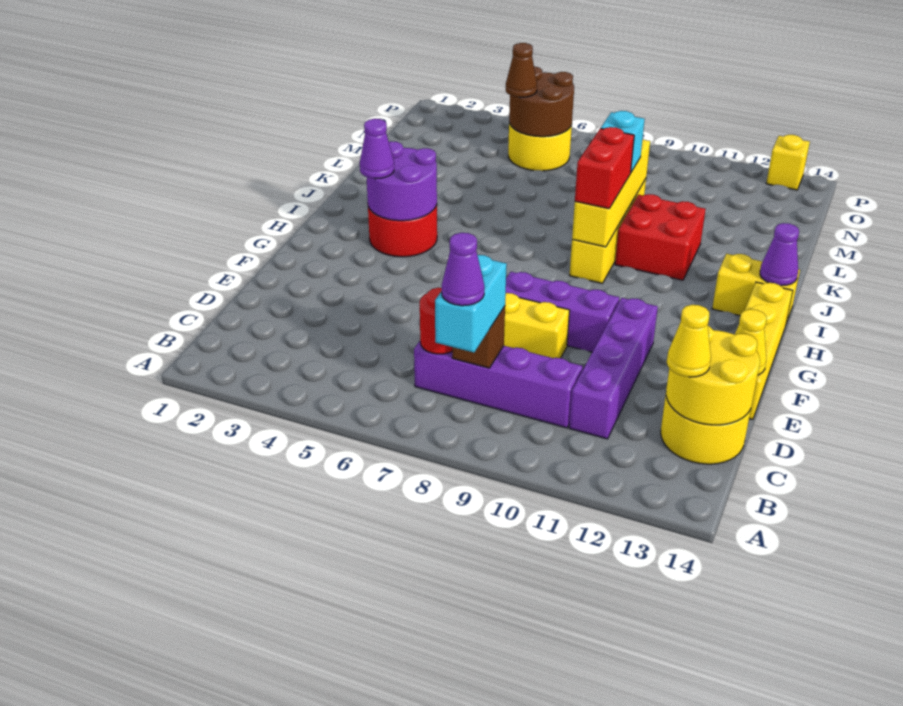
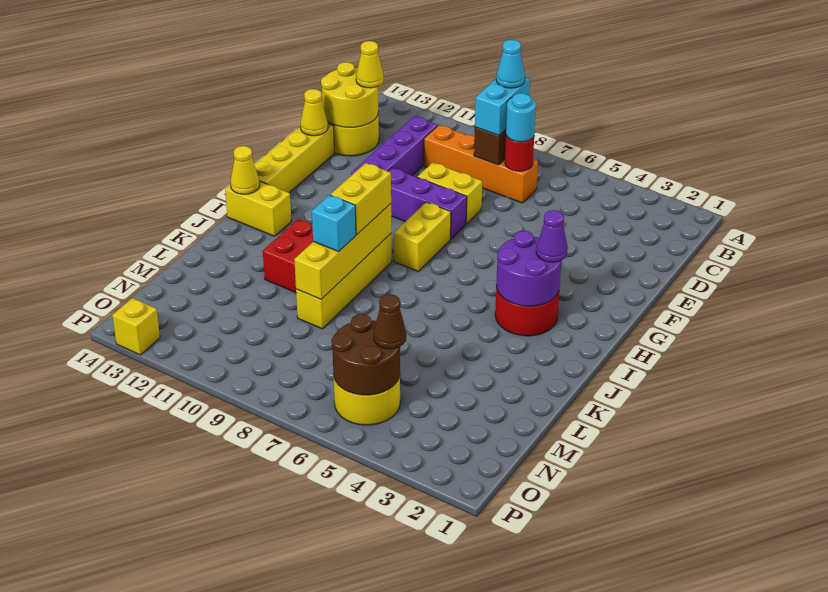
purple 1x1 cone [442,233,485,306] -> cyan 1x1 cone [496,40,525,88]
purple 1x4 brick [414,341,583,428] -> orange 1x4 brick [424,125,538,203]
none -> cyan 1x1 round brick [506,93,536,142]
none -> yellow 1x2 brick [394,202,451,272]
red 1x2 brick [575,127,634,209] -> yellow 1x2 brick [330,163,391,235]
purple 1x1 cone [760,223,799,286] -> yellow 1x1 cone [230,146,260,194]

